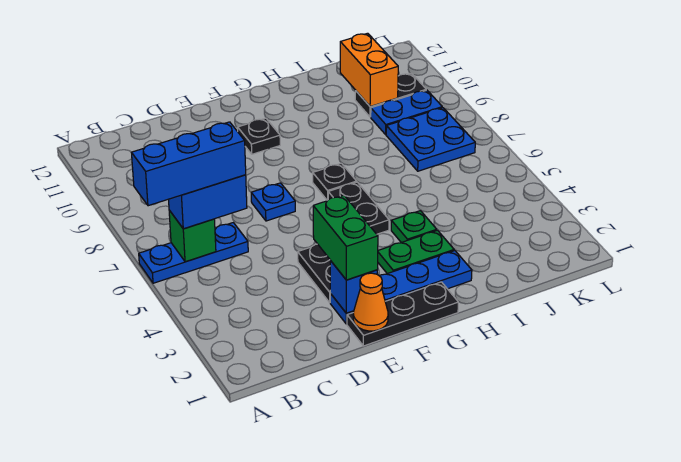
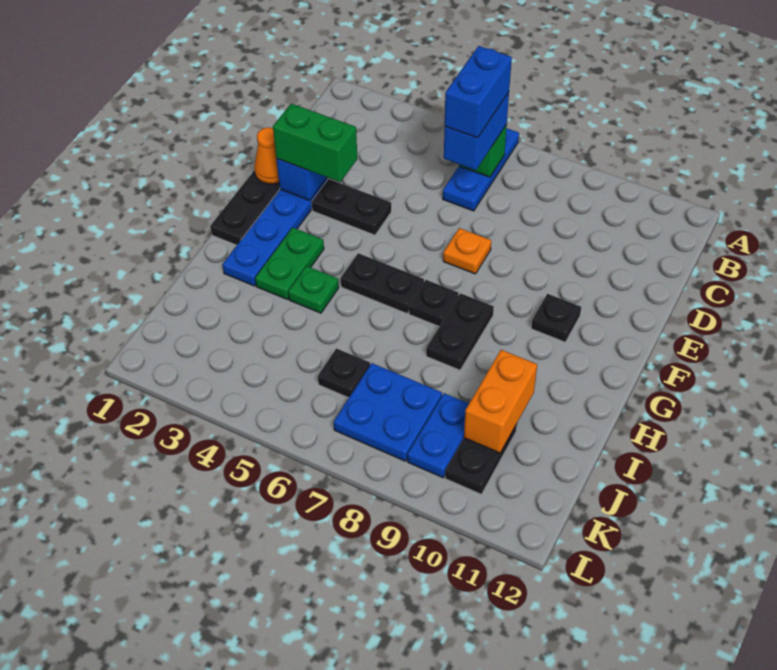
blue 1x3 brick [131,122,246,206] -> blue 1x2 brick [445,46,512,138]
blue 1x1 plate [251,183,295,221] -> orange 1x1 plate [443,228,491,274]
none -> black 1x2 plate [426,293,494,370]
none -> black 1x1 plate [318,348,370,398]
orange 1x2 brick [340,33,398,107] -> orange 1x2 brick turned to [464,350,537,453]

